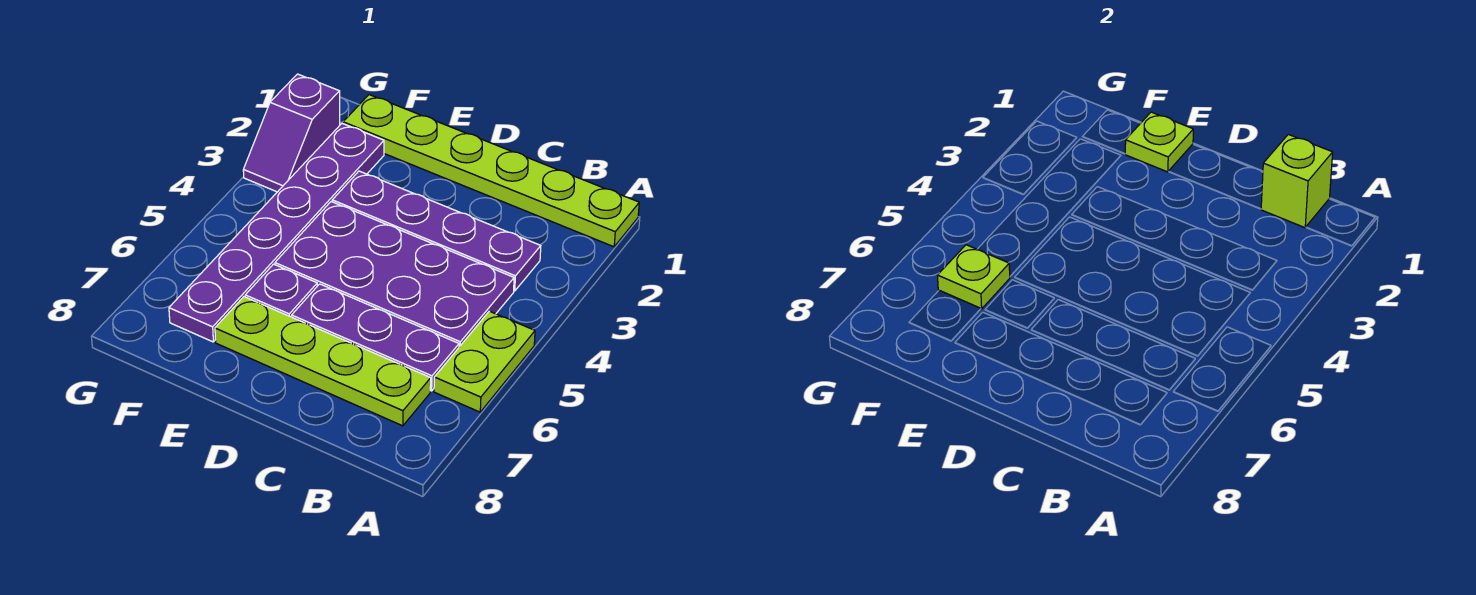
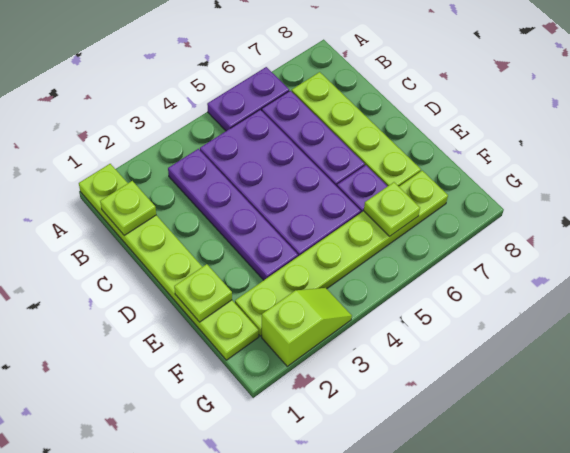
lime 1x2 plate [434,311,535,412] -> purple 1x2 plate [207,67,289,131]
lime 1x1 brick [1261,134,1333,228] -> lime 1x1 plate [100,181,156,235]
purple 1x6 plate [169,124,384,342] -> lime 1x6 plate [235,171,448,336]
purple 1x2 slope [243,74,340,192] -> lime 1x2 slope [262,288,352,366]

